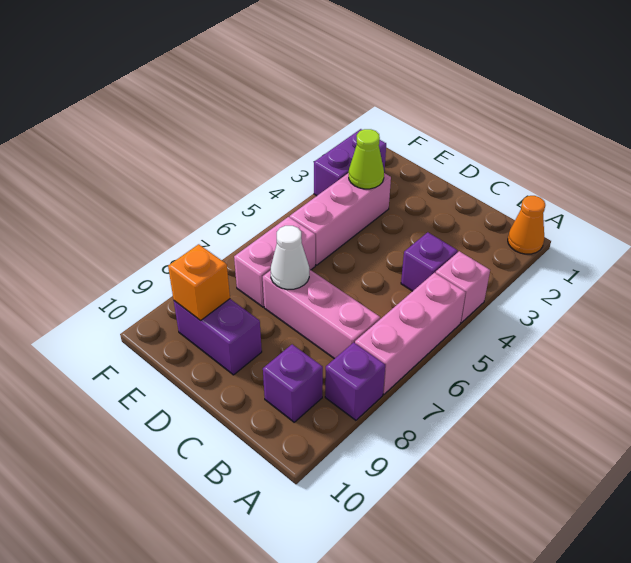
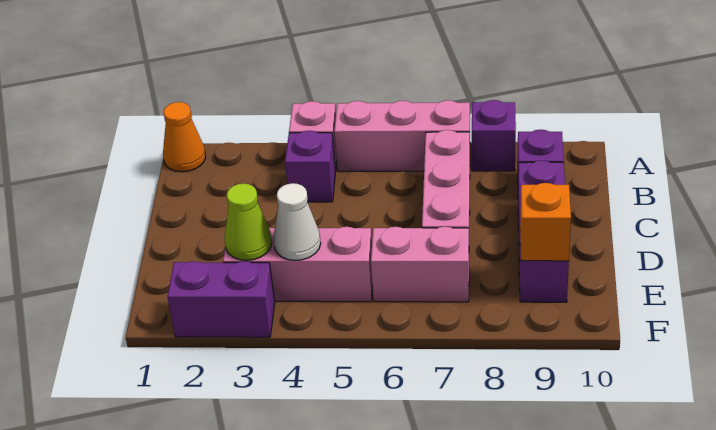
white 1x1 cone [271,226,309,290] -> white 1x1 cone moved to [273,183,321,260]
purple 1x2 brick [174,299,262,375] -> purple 1x3 brick [518,161,569,302]

